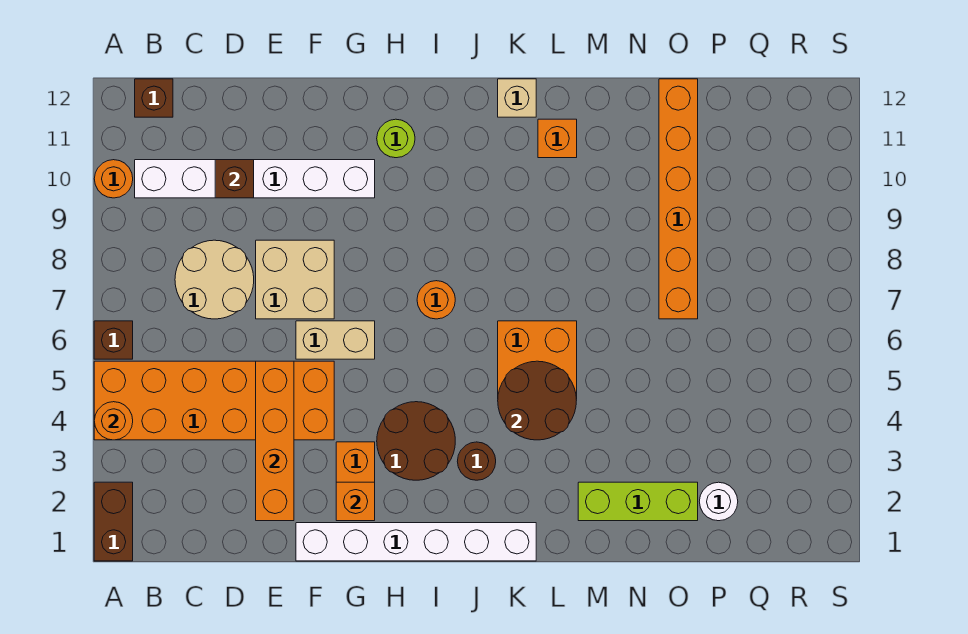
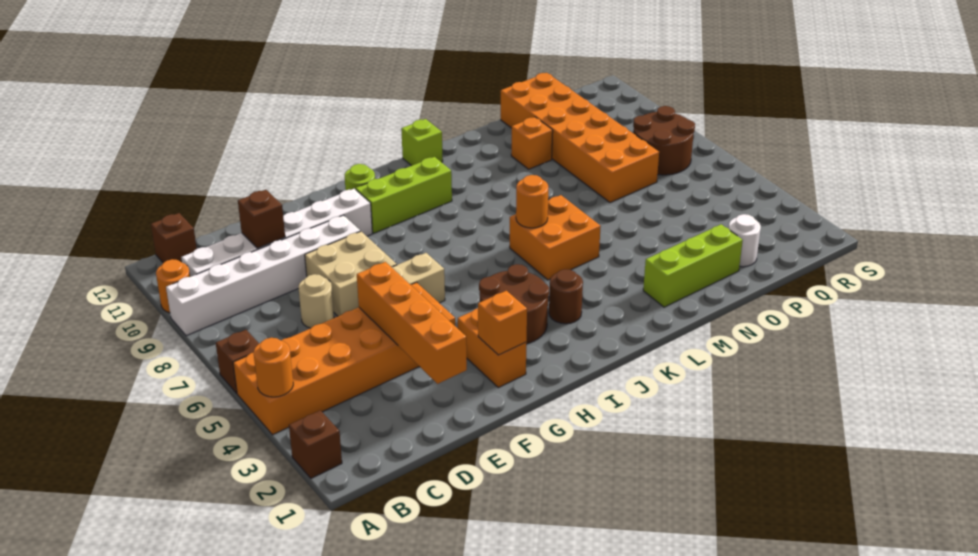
brown 1x2 brick [94,482,133,561] -> brown 1x1 brick [289,410,342,478]
tan 2x2 round brick [175,240,254,319] -> tan 1x1 round brick [298,274,334,328]
white 1x6 brick [296,523,536,561] -> white 1x6 brick moved to [166,215,360,336]
none -> lime 1x3 brick [356,157,452,233]
orange 1x1 round brick [417,281,455,319] -> orange 1x1 round brick moved to [516,175,548,228]
brown 2x2 round brick [498,361,576,440] -> brown 2x2 round brick moved to [633,106,695,175]
tan 1x1 brick [498,79,536,117] -> lime 1x1 brick [401,119,443,166]
orange 1x1 brick [538,119,577,158] -> orange 1x1 brick moved to [511,117,553,169]
orange 1x6 brick [659,79,698,319] -> orange 2x6 brick [501,73,659,203]

